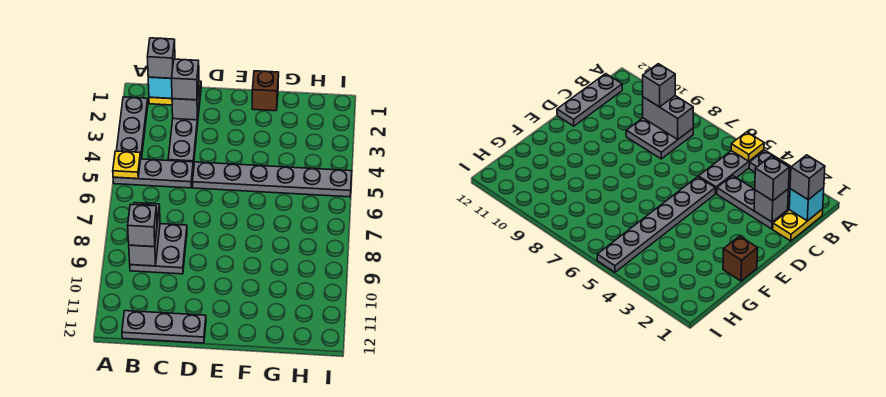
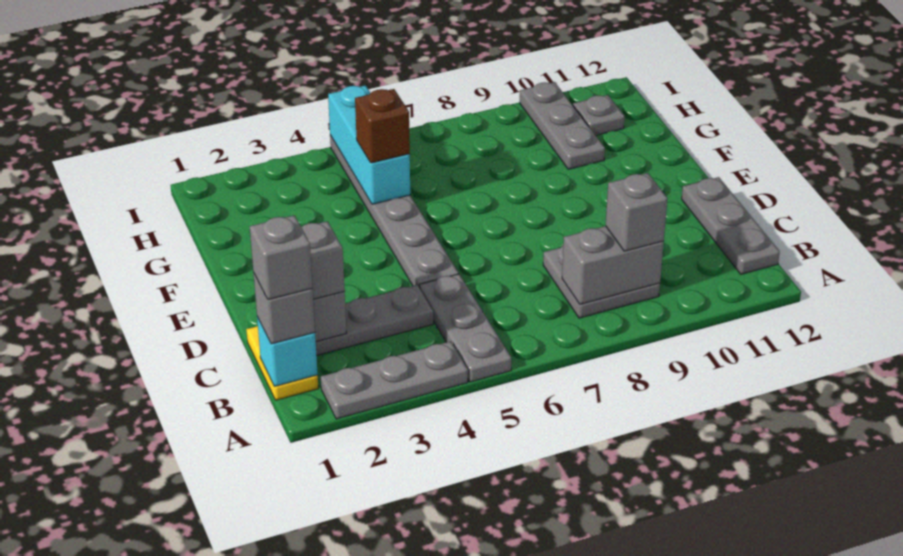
yellow 1x1 plate [113,151,141,179] -> none
none -> grey 1x1 brick [250,215,313,300]
brown 1x1 brick [252,71,279,111] -> brown 1x1 brick moved to [355,89,410,163]
none -> cyan 1x3 brick [328,85,410,204]
none -> grey 1x3 plate [520,82,605,169]
none -> grey 1x1 plate [573,95,625,135]

